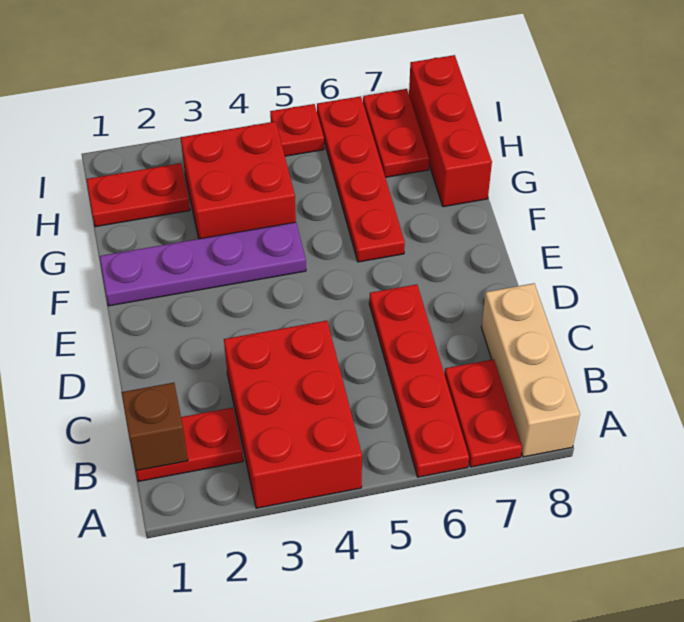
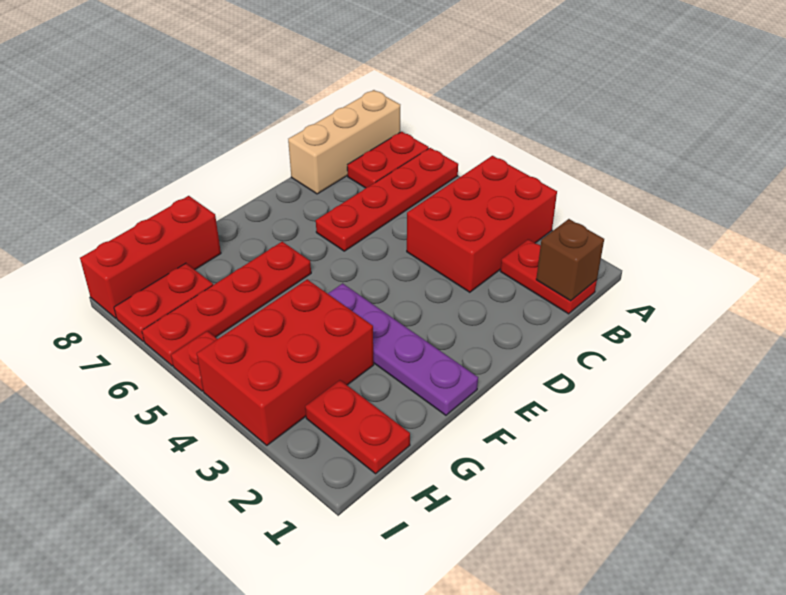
red 2x2 brick [181,122,296,239] -> red 2x3 brick [197,279,374,445]

